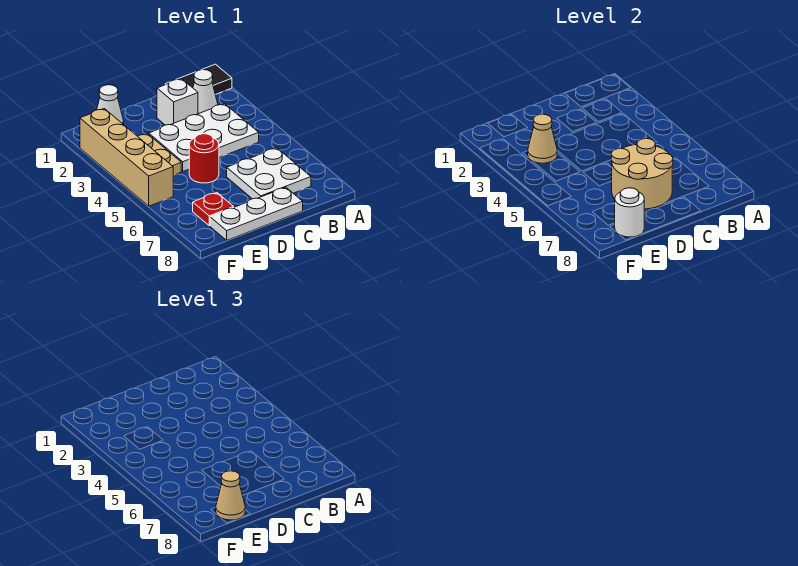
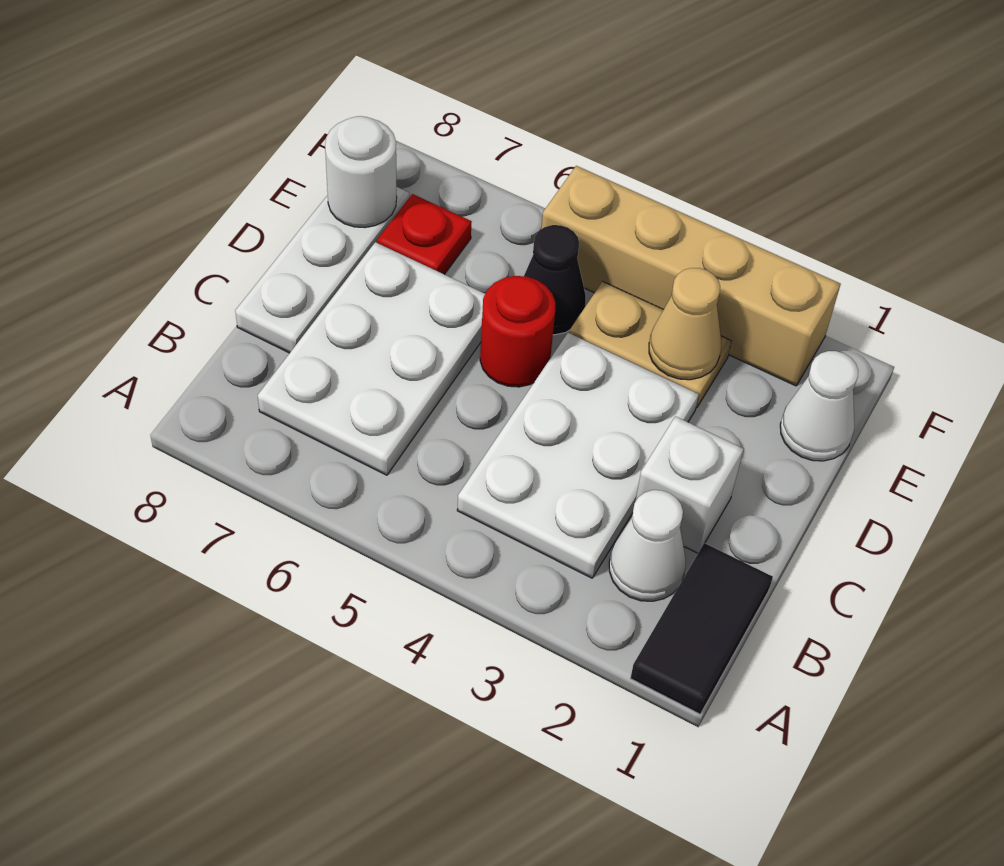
white 2x2 plate [227,148,311,199] -> white 2x3 plate [258,242,485,475]
tan 2x2 round brick [611,139,673,209] -> none
none -> black 1x1 cone [524,225,586,335]
tan 1x1 cone [216,471,245,520] -> none

